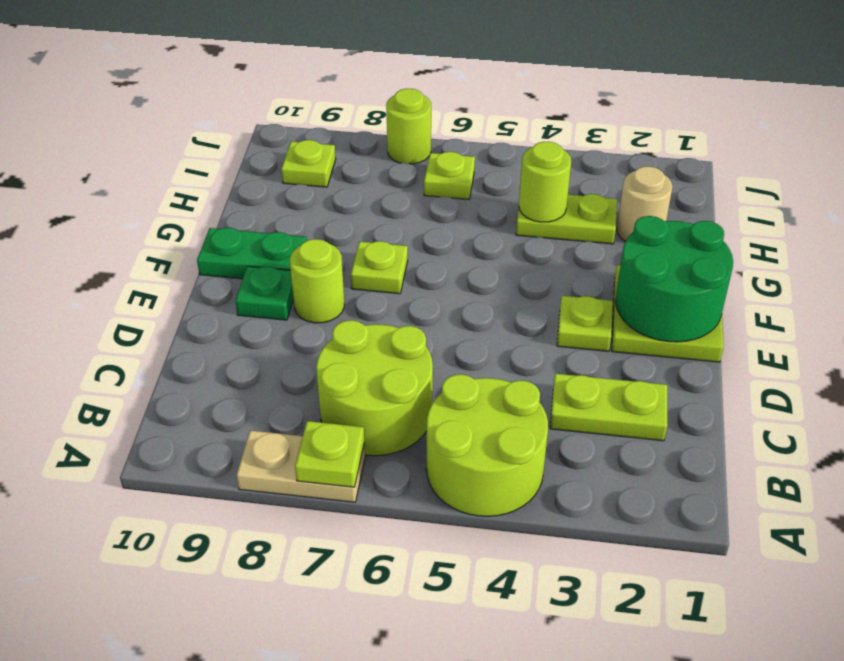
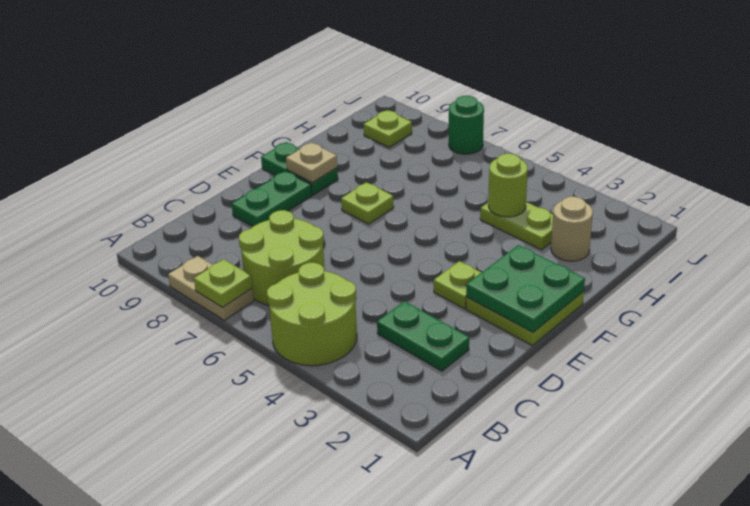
lime 1x2 plate [550,374,667,441] -> green 1x2 plate [377,301,469,371]
green 2x2 round brick [616,216,733,342] -> green 2x2 plate [466,245,585,332]
lime 1x1 round brick [290,239,344,323] -> none
green 1x1 plate [235,266,293,320] -> green 1x2 plate [232,171,312,226]
none -> tan 1x1 plate [286,143,337,183]
lime 1x1 plate [424,152,475,199] -> none
lime 1x1 round brick [386,89,431,164] -> green 1x1 round brick [448,96,484,154]

